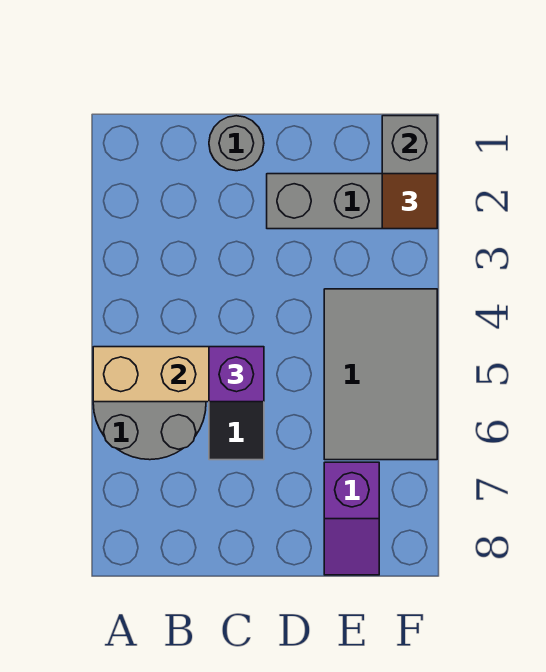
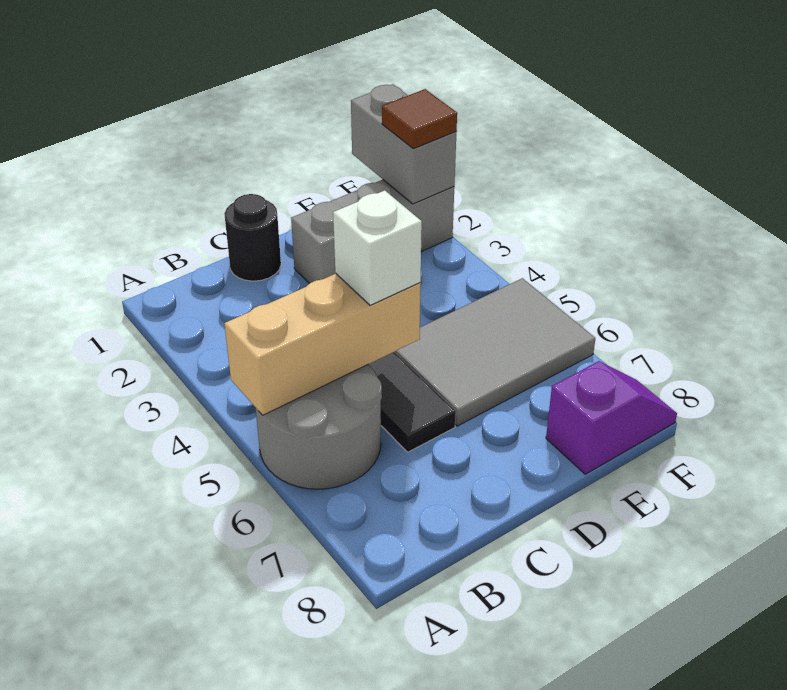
grey 1x1 round brick [209,116,264,171] -> black 1x1 round brick [224,194,281,281]
purple 1x1 brick [209,347,264,402] -> white 1x1 brick [333,190,422,305]
grey 2x3 tile [324,289,437,460] -> grey 2x3 tile turned to [395,278,595,426]
purple 1x2 slope [324,462,379,575] -> purple 1x2 slope turned to [546,361,677,474]

